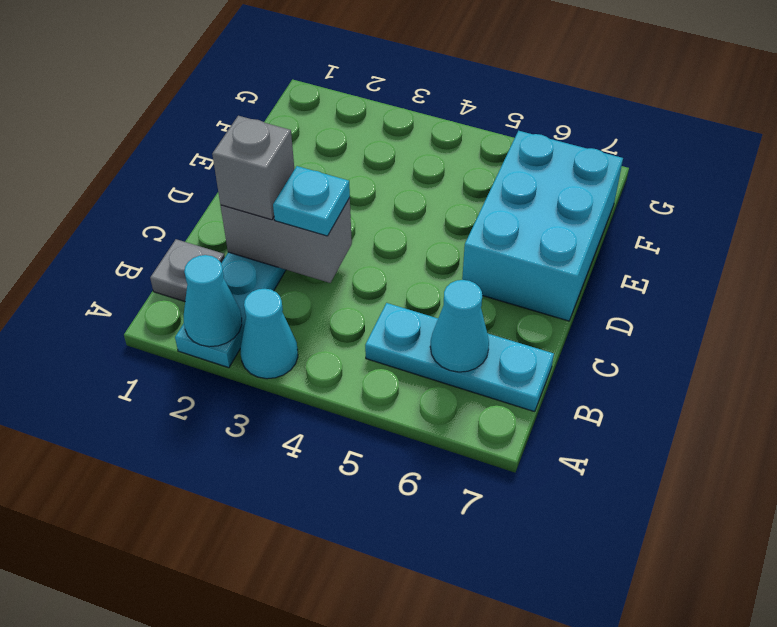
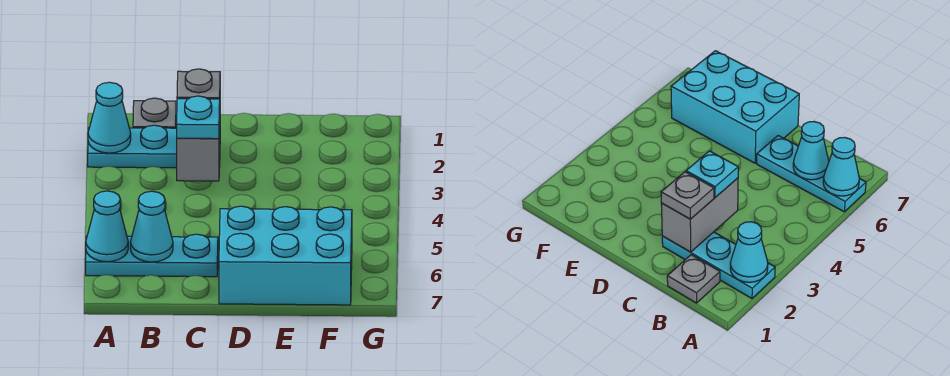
cyan 1x1 cone [240,289,298,379] -> cyan 1x1 cone moved to [86,191,128,262]
cyan 1x3 plate [365,303,554,412] -> cyan 1x3 plate turned to [86,234,218,277]
grey 1x1 brick [212,116,294,220] -> grey 1x1 plate [177,69,220,99]

